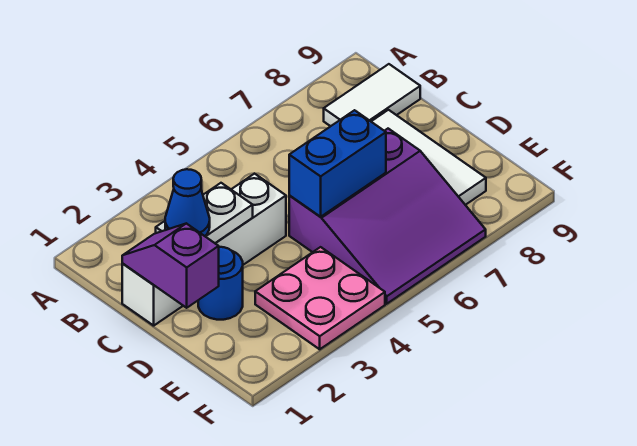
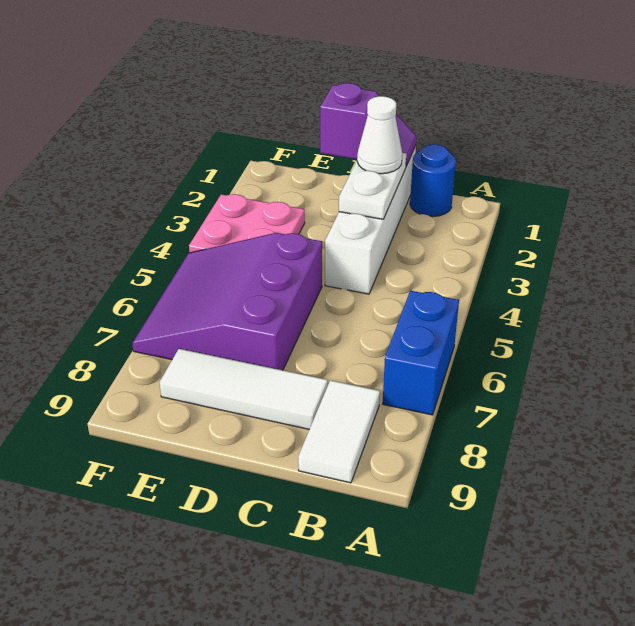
blue 1x1 cone [165,169,210,236] -> white 1x1 cone [357,96,402,174]
blue 1x1 round brick [198,247,243,320] -> blue 1x1 round brick moved to [410,144,456,217]
blue 1x2 brick [289,110,386,217] -> blue 1x2 brick moved to [383,291,459,415]

